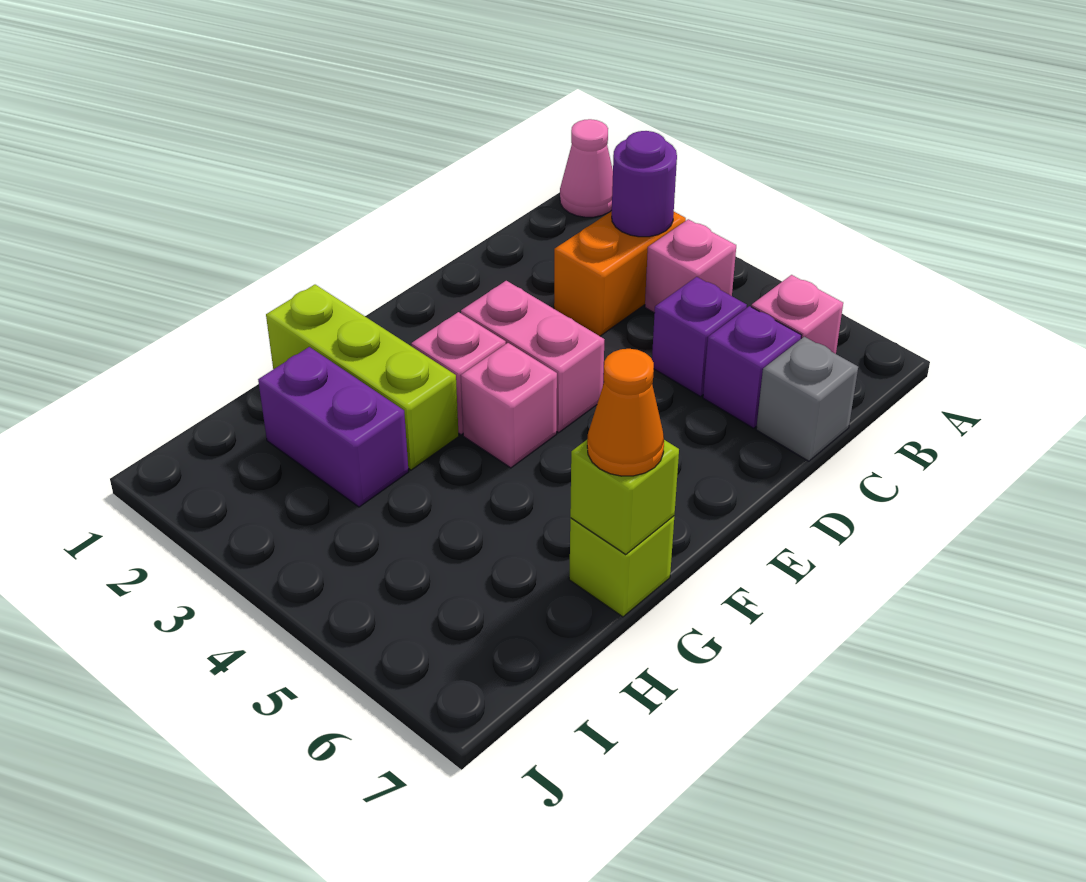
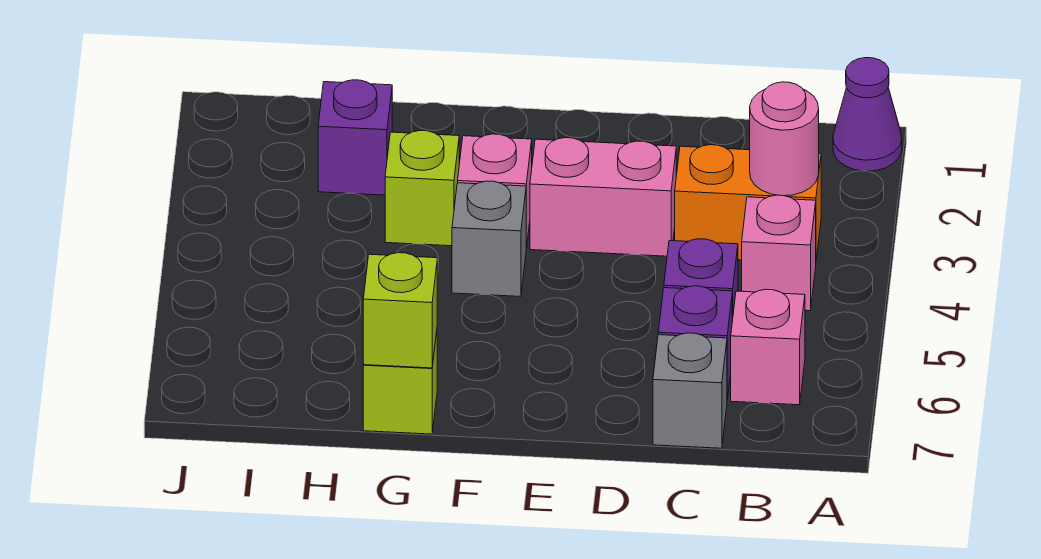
pink 1x1 cone [560,119,613,217] -> purple 1x1 cone [833,58,902,171]
purple 1x1 round brick [612,131,677,237] -> pink 1x1 round brick [750,82,819,196]
pink 1x2 brick [461,281,605,432] -> pink 1x2 brick turned to [530,138,676,256]
pink 1x1 brick [461,343,557,468] -> grey 1x1 brick [452,181,526,296]
lime 1x3 brick [266,285,459,470] -> lime 1x1 brick [385,131,459,246]
orange 1x1 cone [587,349,664,476] -> none
purple 1x2 brick [258,347,409,507] -> purple 1x1 brick [318,80,392,195]

